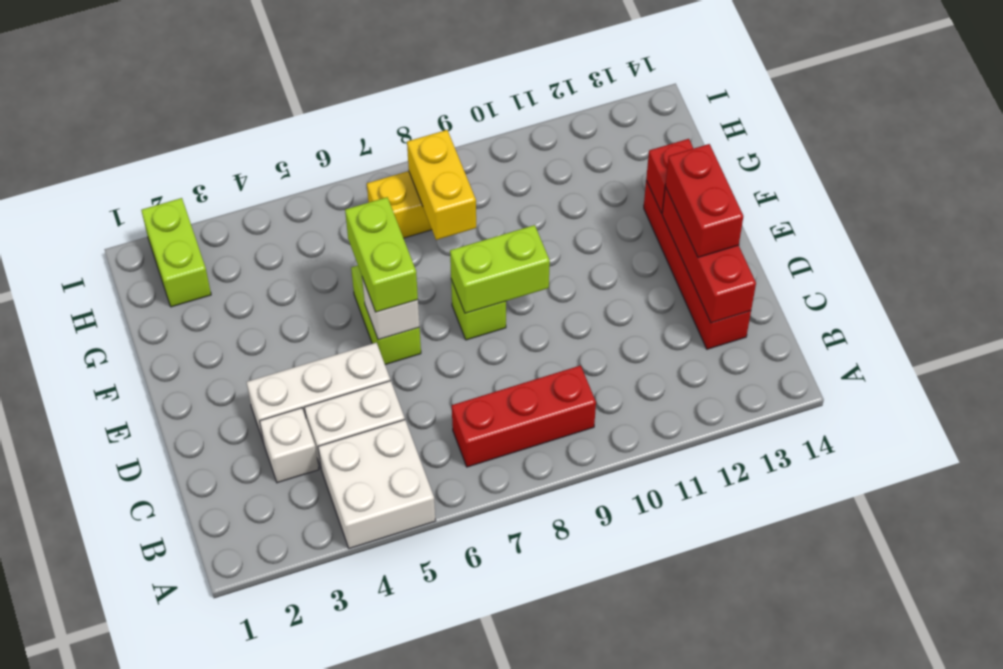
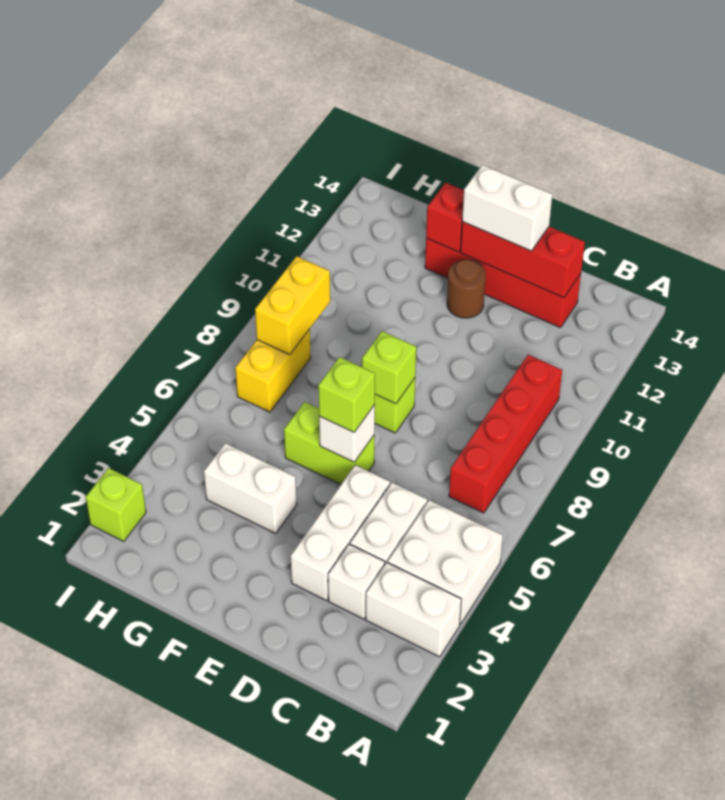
none -> white 1x2 brick [366,563,461,657]
red 1x3 brick [452,366,596,467] -> red 1x4 brick [449,355,562,513]
red 1x2 brick [665,144,743,257] -> white 1x2 brick [462,165,552,251]
lime 1x2 brick [345,197,418,312] -> lime 1x1 brick [318,357,375,432]
lime 1x2 brick [450,225,550,313] -> lime 1x1 brick [362,331,416,404]
none -> brown 1x1 round brick [447,260,486,318]
none -> white 1x2 brick [204,443,297,533]
yellow 1x2 brick [407,130,476,240] -> yellow 1x2 brick turned to [255,256,330,354]
lime 1x2 brick [141,198,211,307] -> lime 1x1 brick [86,468,146,541]

